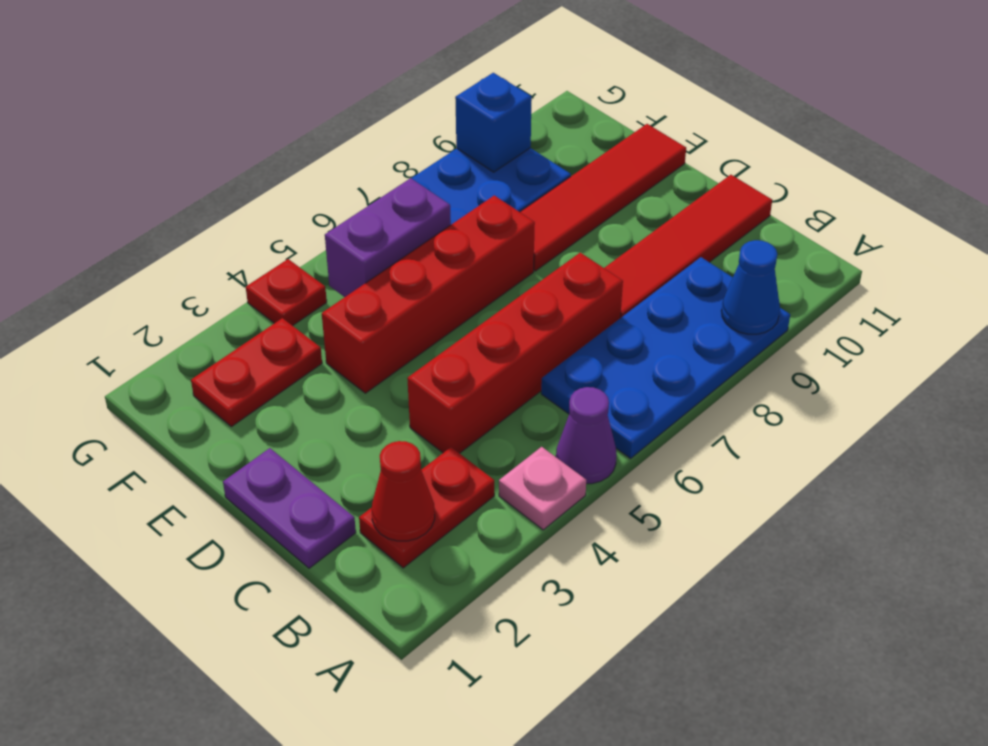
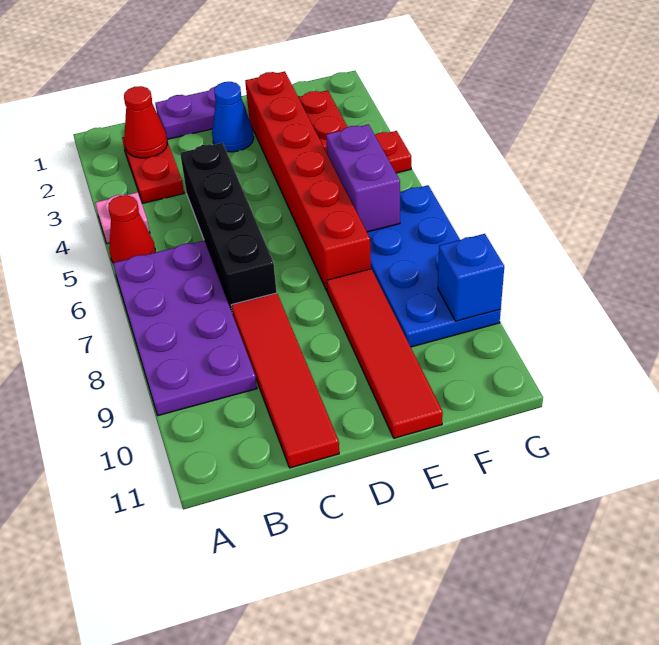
purple 1x1 cone [556,387,617,484] -> red 1x1 cone [108,195,155,263]
blue 2x4 plate [541,257,790,458] -> purple 2x4 plate [113,241,257,415]
blue 1x1 cone [721,240,780,334] -> blue 1x1 cone moved to [212,82,254,152]
red 1x4 brick [407,252,623,453] -> black 1x4 brick [180,143,277,314]
red 1x4 brick [322,195,535,393] -> red 1x6 brick [245,71,371,292]

